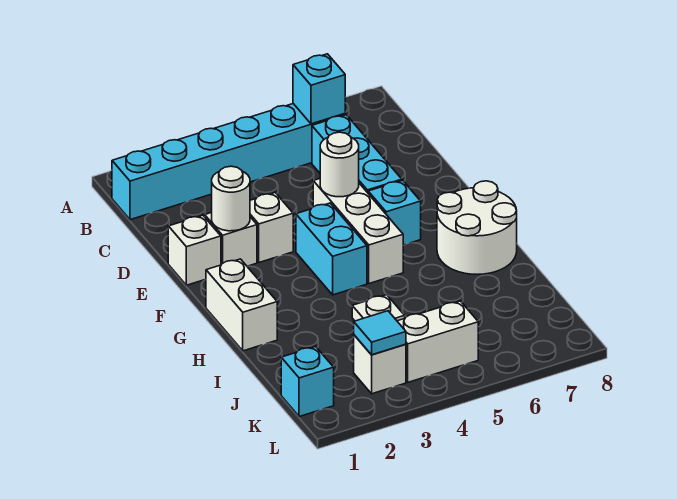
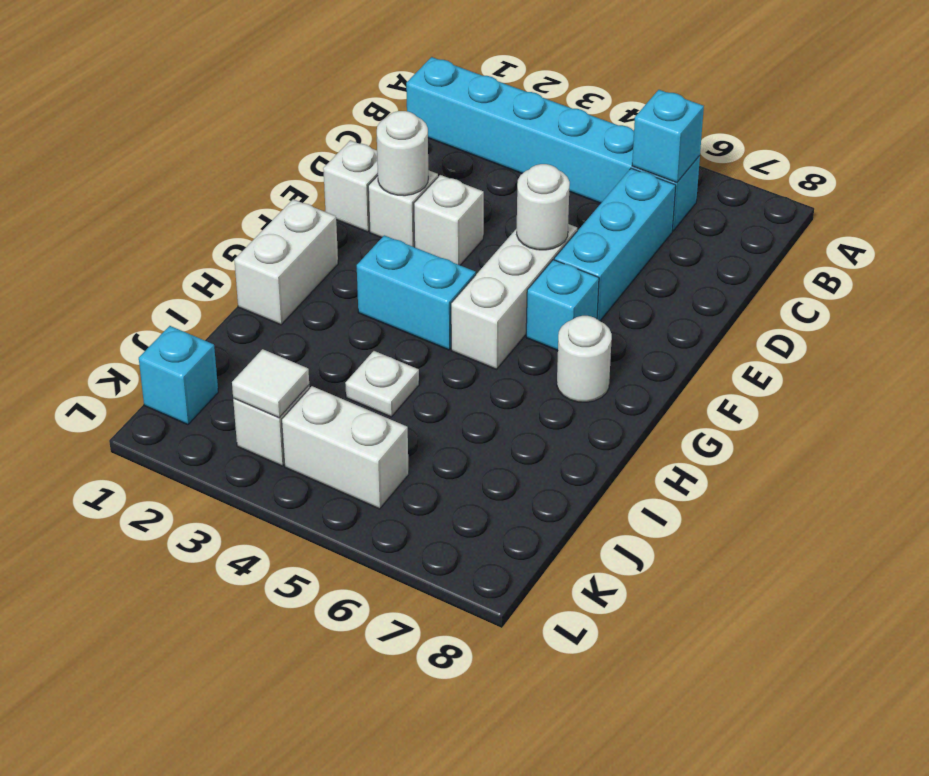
cyan 1x2 brick [296,203,367,295] -> cyan 1x2 brick turned to [357,235,476,350]
white 2x2 round brick [437,181,517,274] -> white 1x1 round brick [557,316,612,402]
cyan 1x1 tile [354,311,406,355] -> white 1x1 tile [232,349,309,418]

